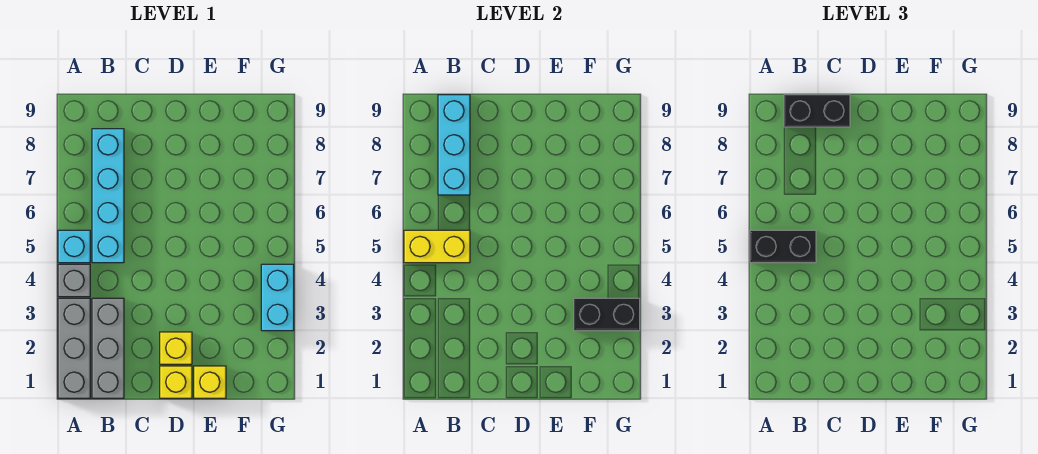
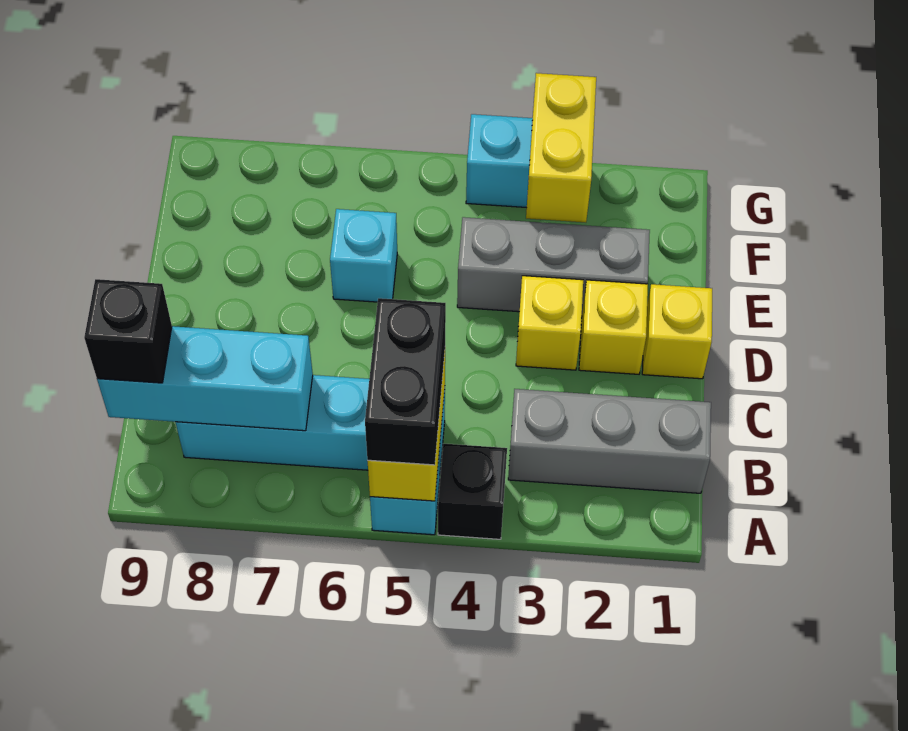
grey 1x3 brick [58,298,90,398] -> grey 1x3 brick moved to [457,217,650,312]
grey 1x1 brick [58,264,90,297] -> black 1x1 brick [438,444,507,539]
black 1x2 brick [784,95,850,127] -> black 1x1 brick [84,279,172,383]
yellow 1x1 brick [194,366,226,398] -> yellow 1x1 brick moved to [516,276,583,370]
none -> cyan 1x1 brick [330,209,397,302]
black 1x2 brick [574,298,640,331] -> yellow 1x2 brick [526,73,596,222]

